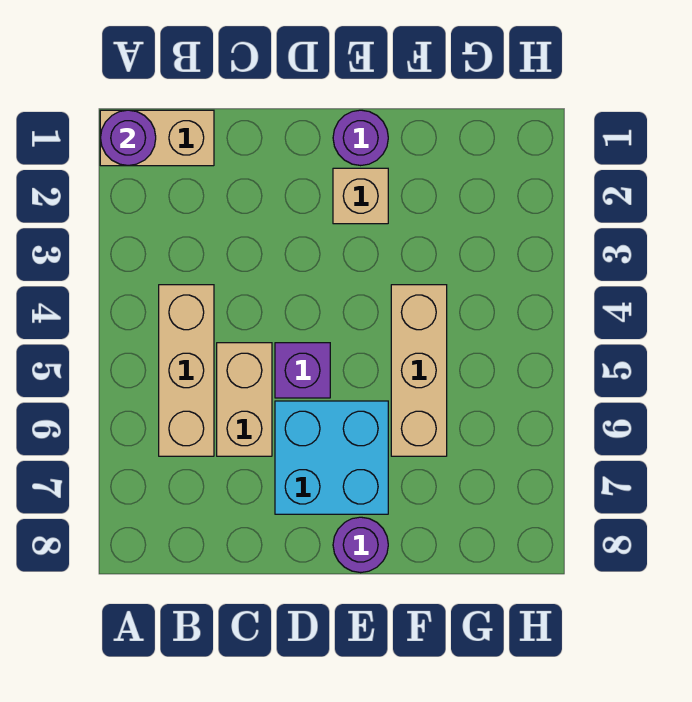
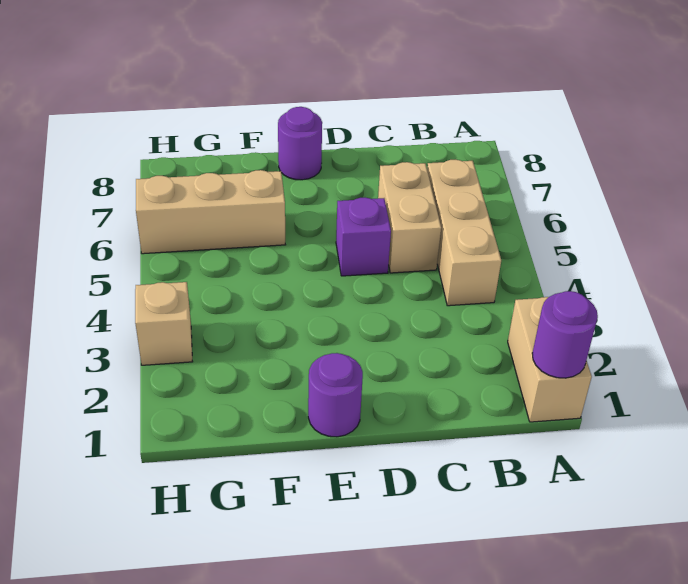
tan 1x2 brick [100,110,214,166] -> tan 1x2 brick turned to [508,297,592,422]
cyan 2x2 brick [275,401,388,514] -> none
tan 1x1 brick [333,168,388,224] -> tan 1x1 brick moved to [135,282,192,365]
tan 1x3 brick [391,285,447,456] -> tan 1x3 brick turned to [136,170,285,254]

